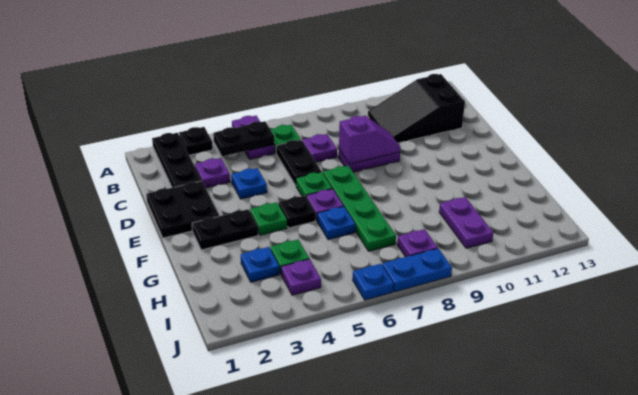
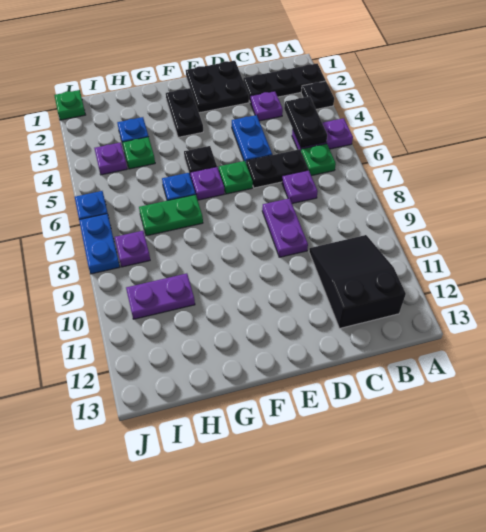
blue 1x1 plate [231,168,267,199] -> blue 1x2 plate [232,115,272,162]
purple 1x2 slope [339,116,401,164] -> none
green 1x4 plate [323,166,396,251] -> green 1x2 plate [139,195,203,236]
green 1x1 plate [250,202,287,235] -> green 1x1 plate moved to [54,90,85,120]

